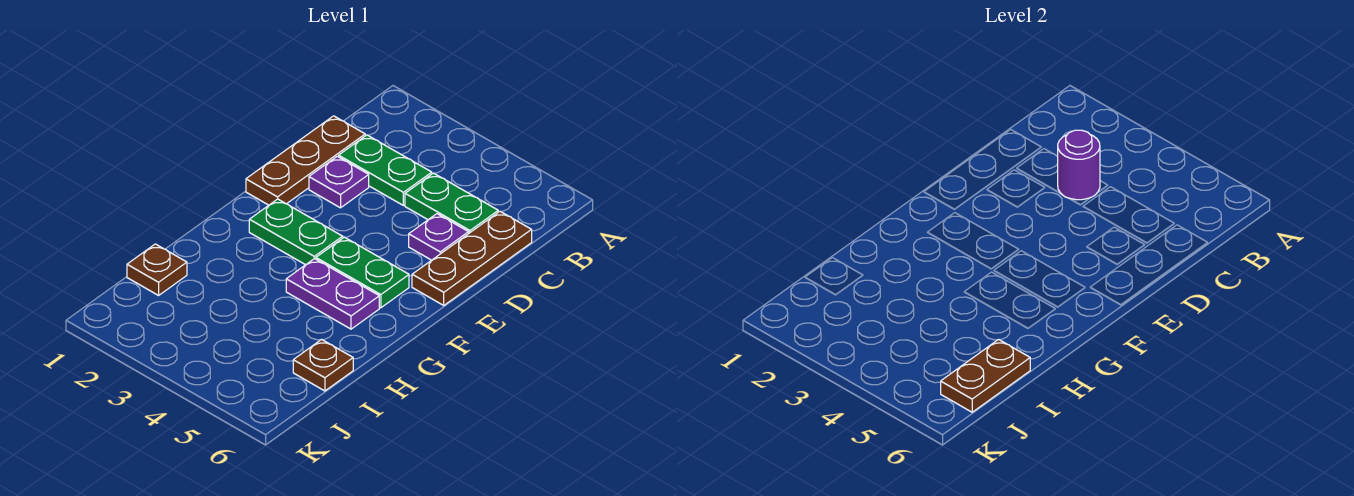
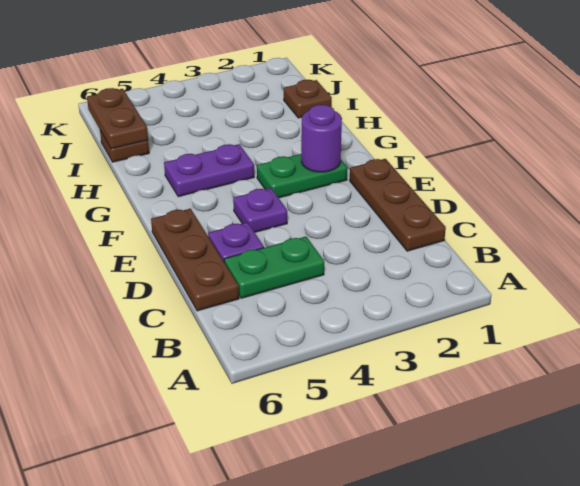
green 1x2 plate [339,135,432,205] -> none
purple 1x1 round brick [1058,130,1100,200] -> purple 1x1 round brick moved to [301,105,342,172]
purple 1x1 plate [309,156,369,208] -> purple 1x1 plate moved to [233,188,287,232]
green 1x2 plate [316,237,409,308] -> none

